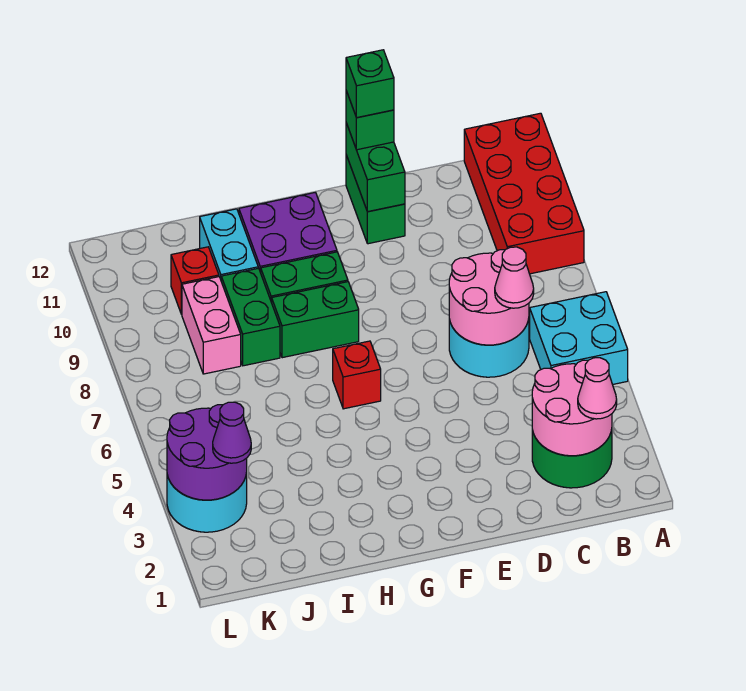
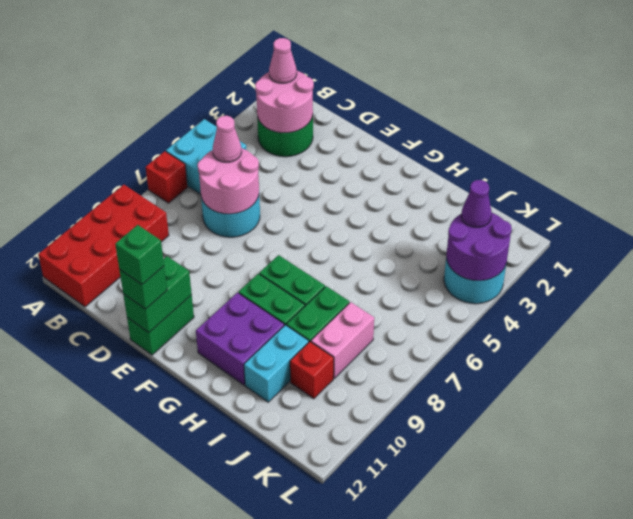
red 1x1 brick [333,341,381,409] -> red 1x1 brick moved to [146,151,187,203]

